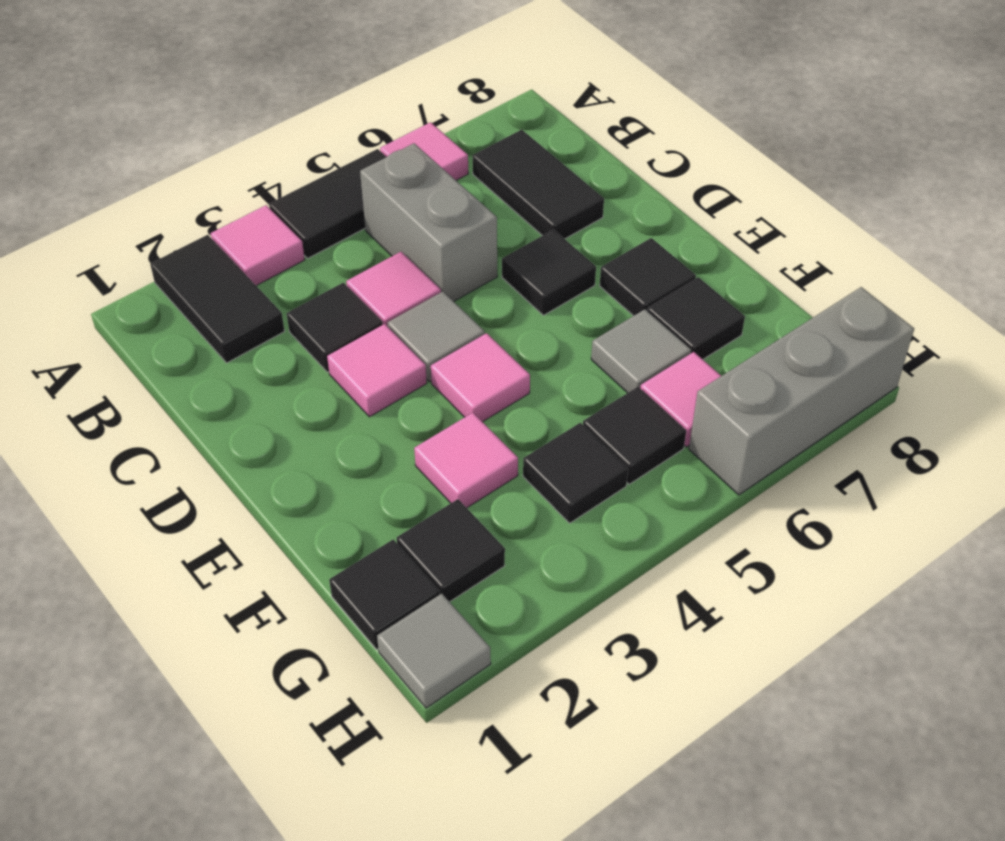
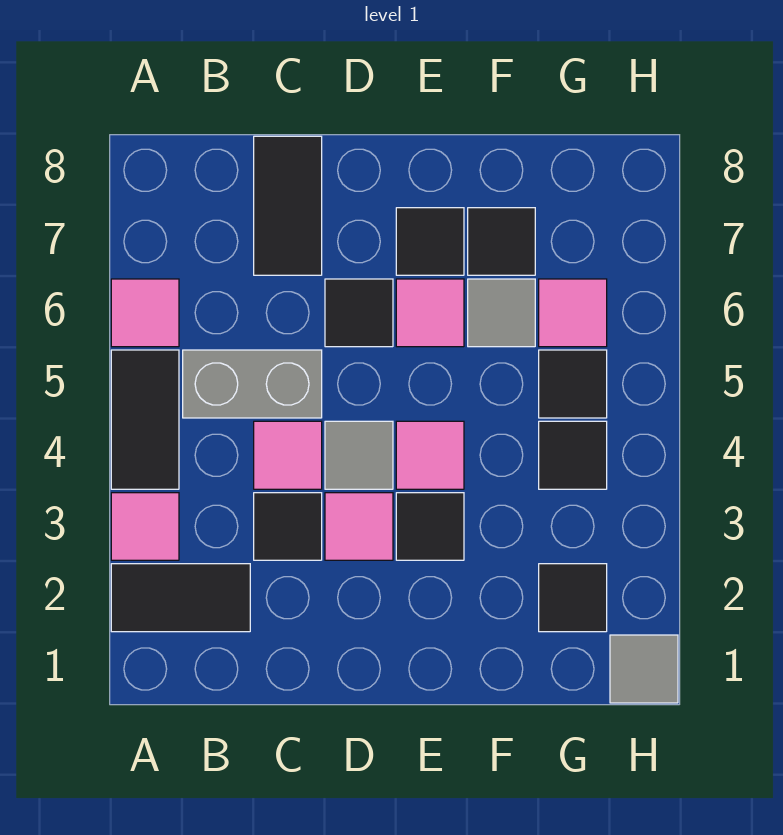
black 1x2 tile [472,130,604,239] -> black 1x2 tile turned to [254,136,322,275]
pink 1x1 tile [414,413,518,508] -> pink 1x1 tile moved to [396,279,464,347]
black 1x1 tile [329,540,440,649] -> black 1x1 tile moved to [396,493,464,560]
grey 1x3 brick [689,287,914,495] -> none

